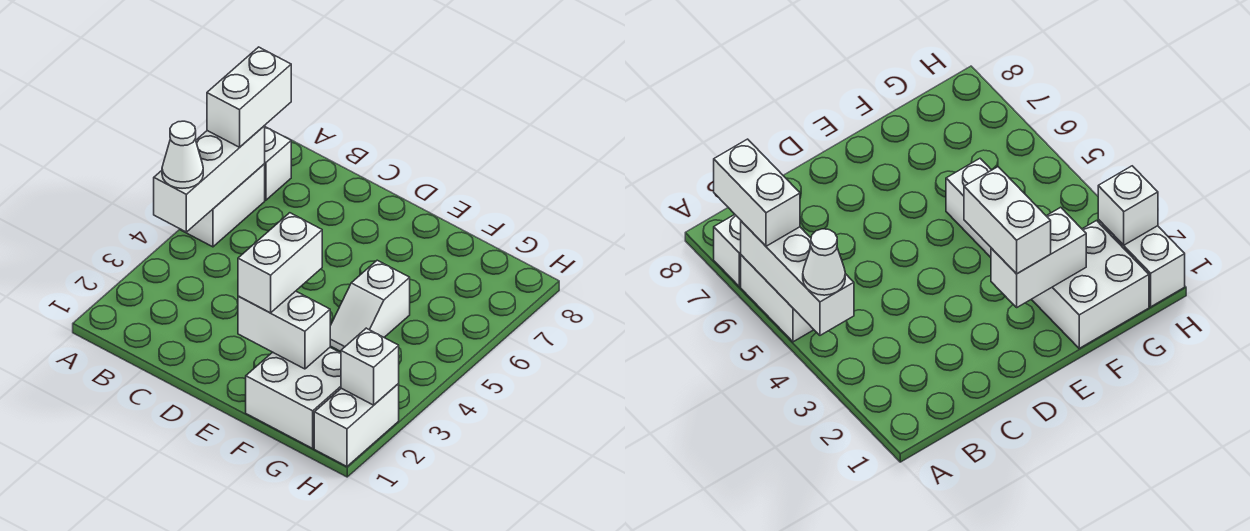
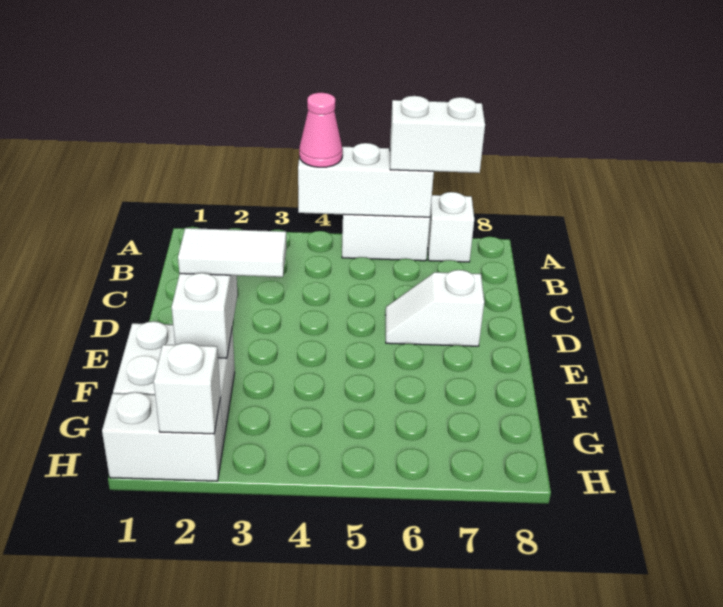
white 1x1 cone [162,121,203,188] -> pink 1x1 cone [299,93,343,167]
white 1x2 brick [238,213,322,313] -> white 1x2 tile [178,228,286,277]
white 1x2 slope [330,260,410,351] -> white 1x2 slope moved to [386,270,484,346]

